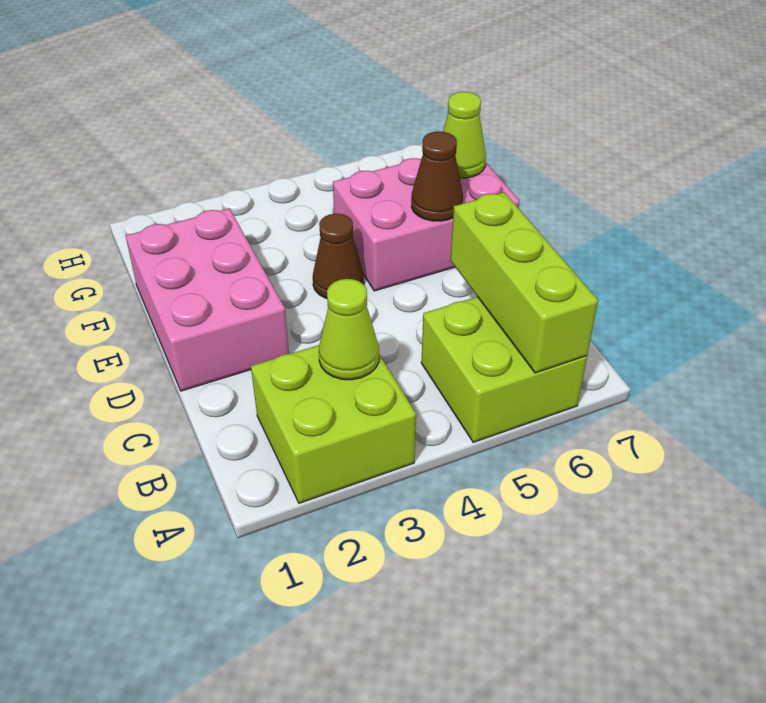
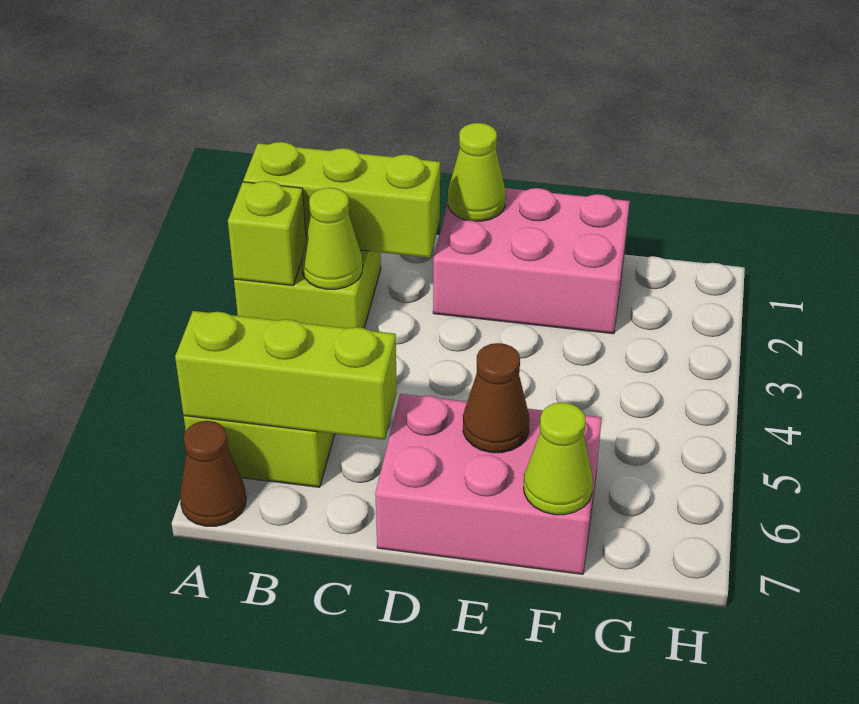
none -> lime 1x3 brick [243,142,440,258]
none -> lime 1x1 brick [228,181,306,286]
none -> lime 1x1 cone [448,123,506,221]
brown 1x1 cone [313,214,364,298] -> brown 1x1 cone moved to [180,421,246,526]
pink 2x3 brick [333,158,519,291] -> pink 2x3 brick turned to [375,394,602,574]

